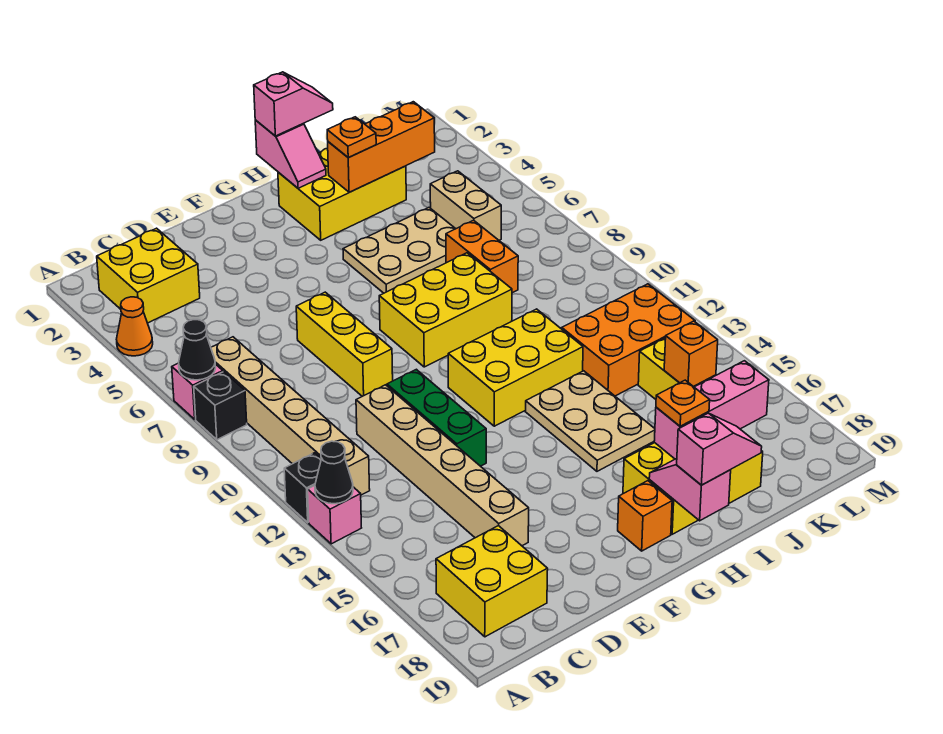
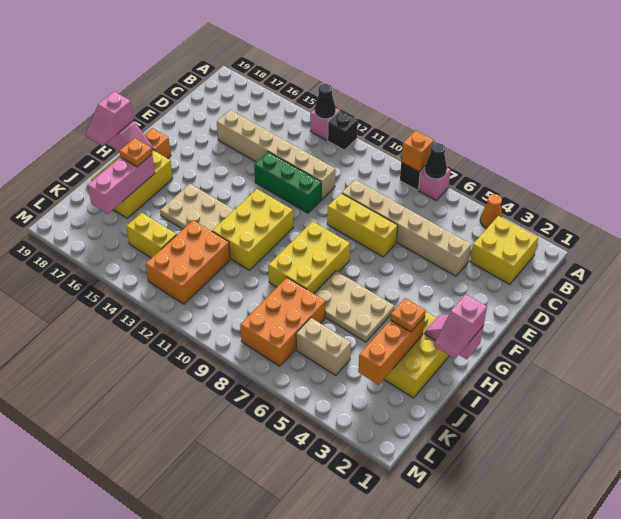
tan 1x6 brick [211,337,370,495] -> tan 1x6 brick moved to [342,180,471,276]
yellow 2x2 brick [436,526,548,637] -> none
tan 2x3 plate [343,208,455,293] -> tan 2x3 plate turned to [314,271,394,342]
orange 1x2 brick [446,220,518,293] -> orange 2x3 brick [240,278,325,366]
orange 1x1 brick [664,321,718,386] -> orange 1x1 brick moved to [401,130,434,172]

